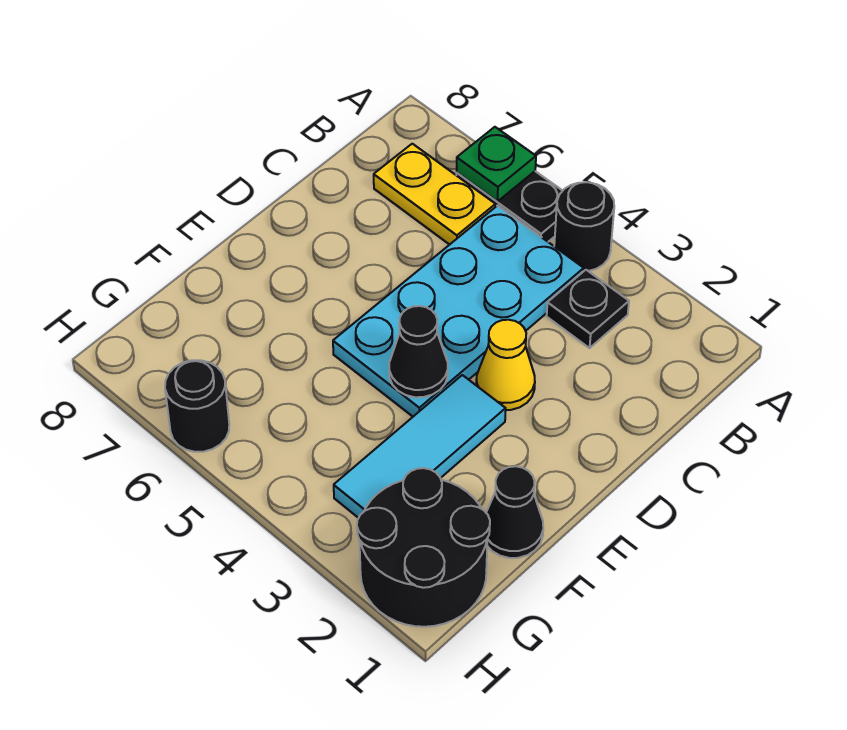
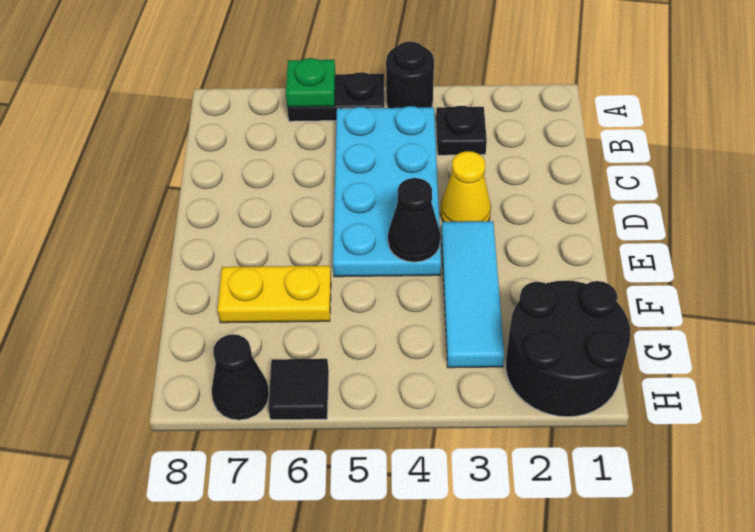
yellow 1x2 plate [374,144,495,245] -> yellow 1x2 plate moved to [218,266,331,323]
black 1x1 cone [486,466,543,558] -> black 1x1 cone moved to [212,334,269,420]
black 1x1 round brick [165,360,229,452] -> black 1x1 tile [268,359,329,420]

